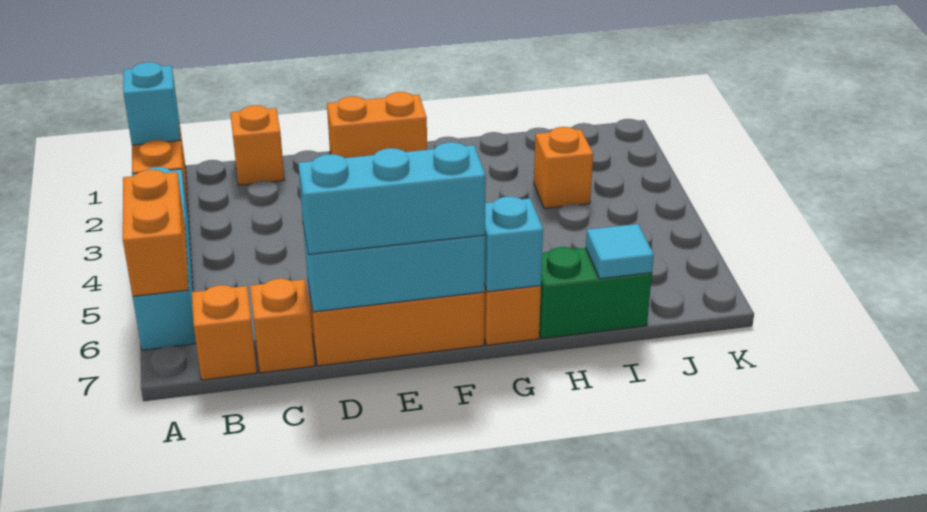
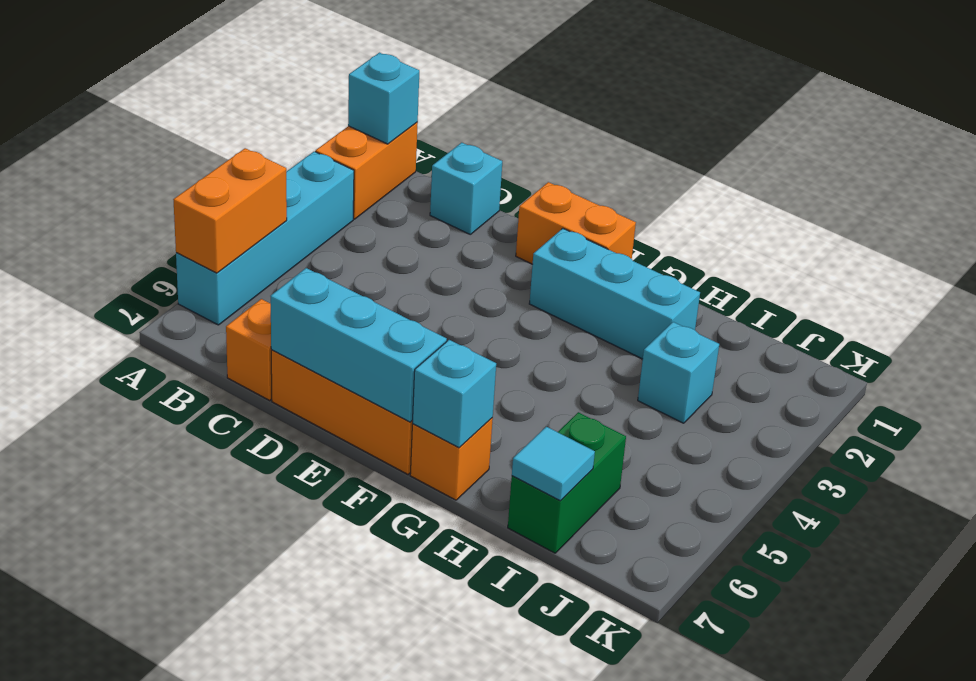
orange 1x1 brick [192,285,257,380] -> none
orange 1x1 brick [230,105,285,185] -> cyan 1x1 brick [430,143,502,234]
cyan 1x3 brick [298,142,486,254] -> cyan 1x3 brick moved to [529,228,700,359]
green 1x2 brick [539,247,652,339] -> green 1x2 brick turned to [508,412,626,553]
orange 1x1 brick [534,127,593,209] -> cyan 1x1 brick [638,322,719,423]

